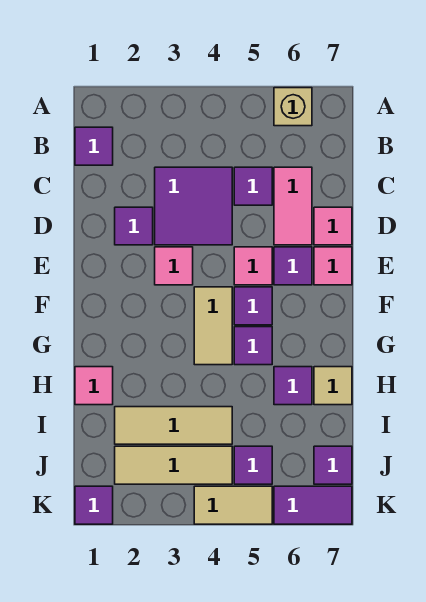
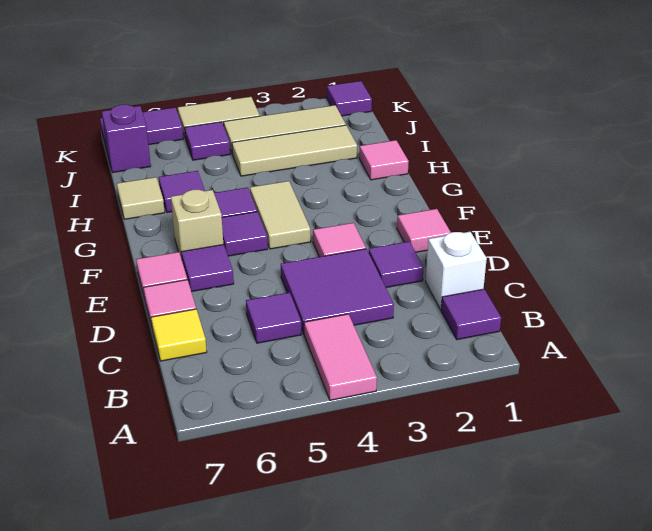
tan 1x1 brick [274,88,312,126] -> tan 1x1 brick moved to [171,190,223,259]
none -> white 1x1 brick [426,232,487,309]
pink 1x2 tile [274,167,312,245] -> pink 1x2 tile moved to [304,314,377,400]
none -> yellow 1x1 tile [151,309,207,361]
pink 1x1 tile [234,247,272,285] -> pink 1x1 tile moved to [397,209,451,252]
purple 1x1 tile [314,446,352,484] -> purple 1x1 brick [102,105,151,173]

